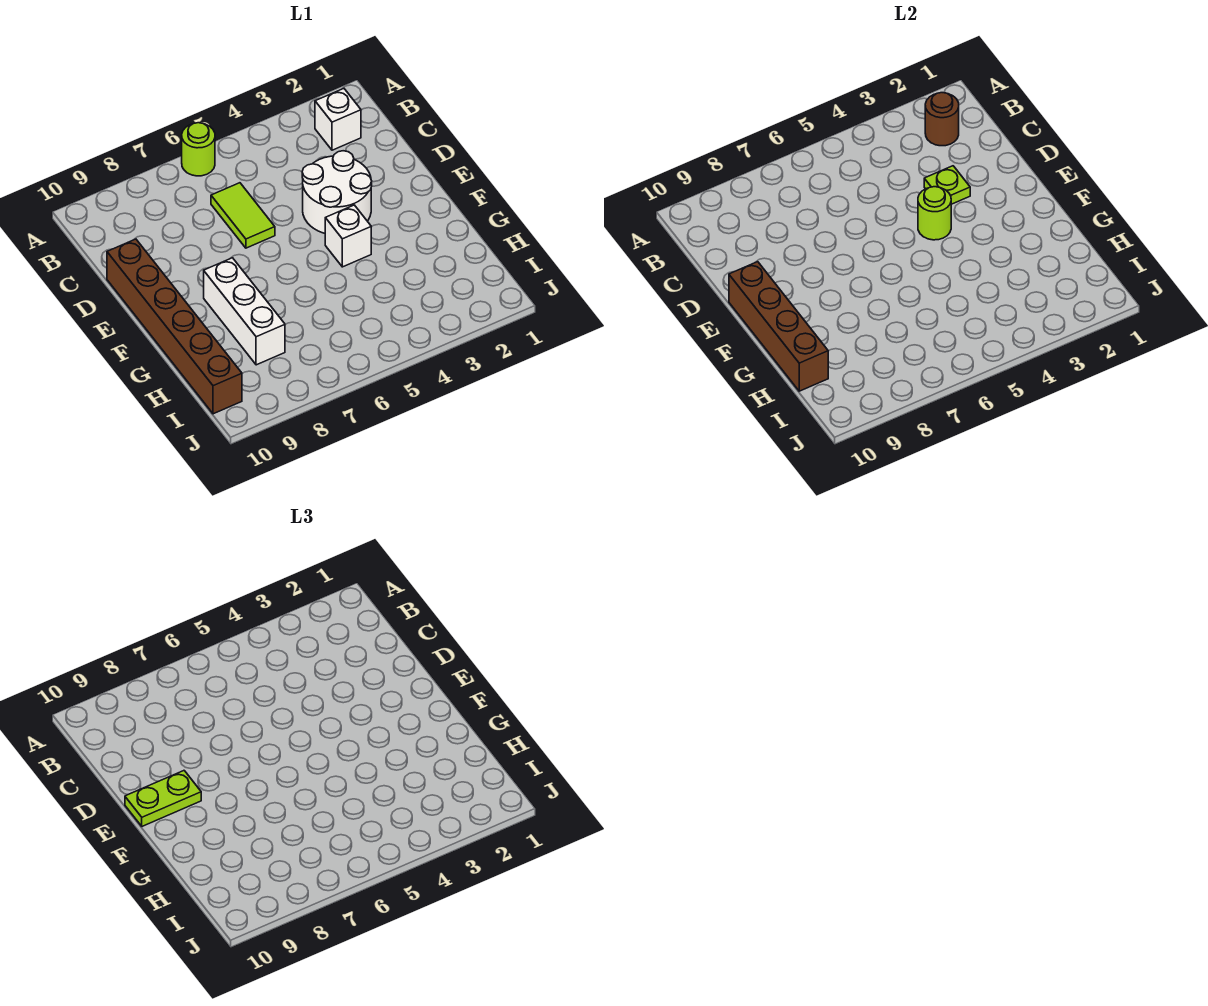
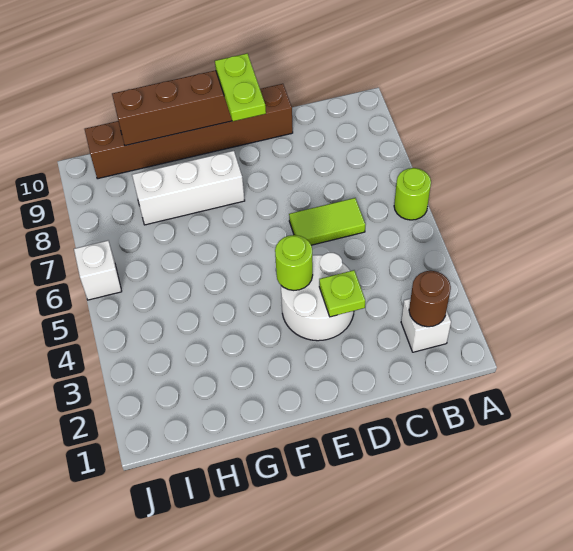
white 1x1 brick [325,205,371,267] -> white 1x1 brick moved to [74,241,122,300]

